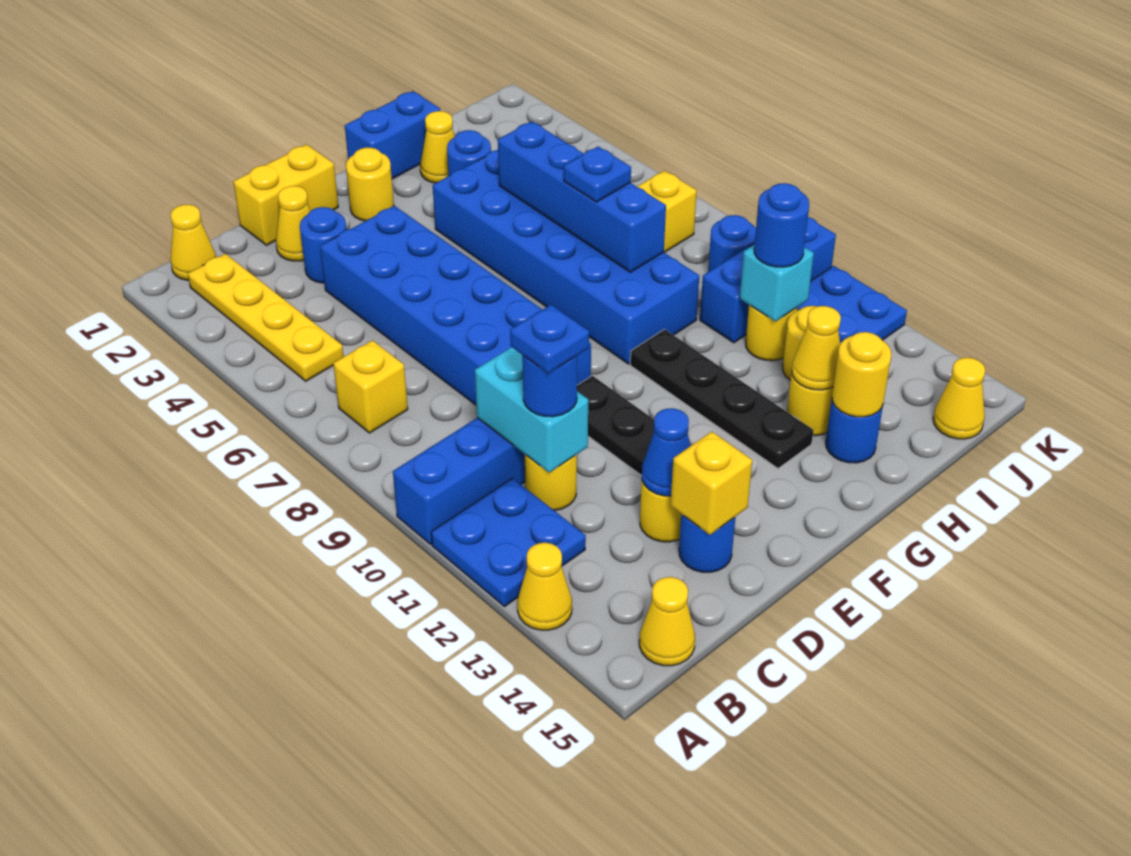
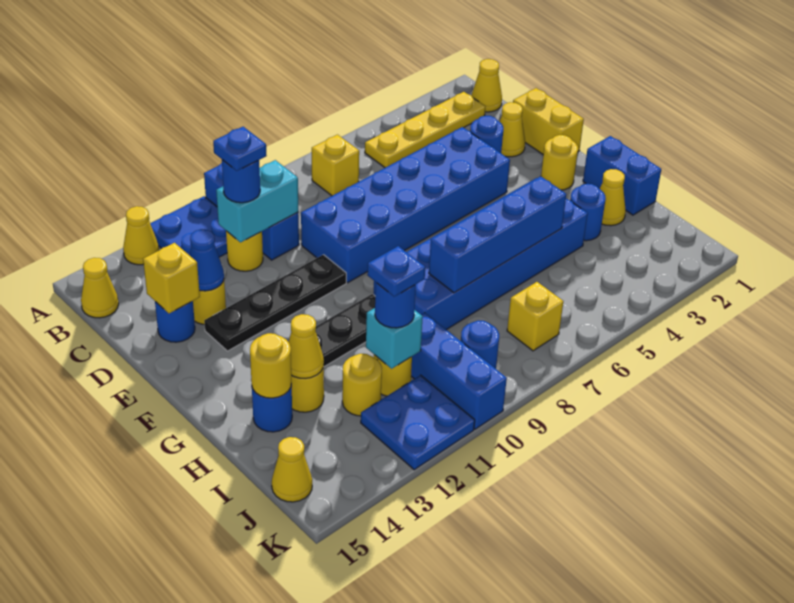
blue 1x1 plate [564,147,631,202] -> blue 1x1 plate moved to [367,246,425,297]

